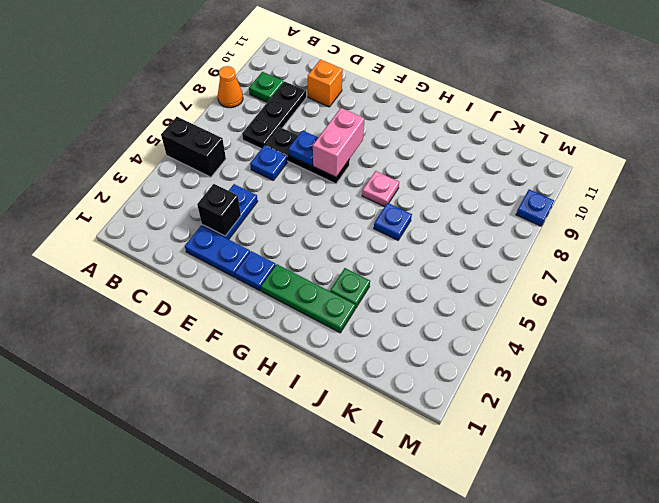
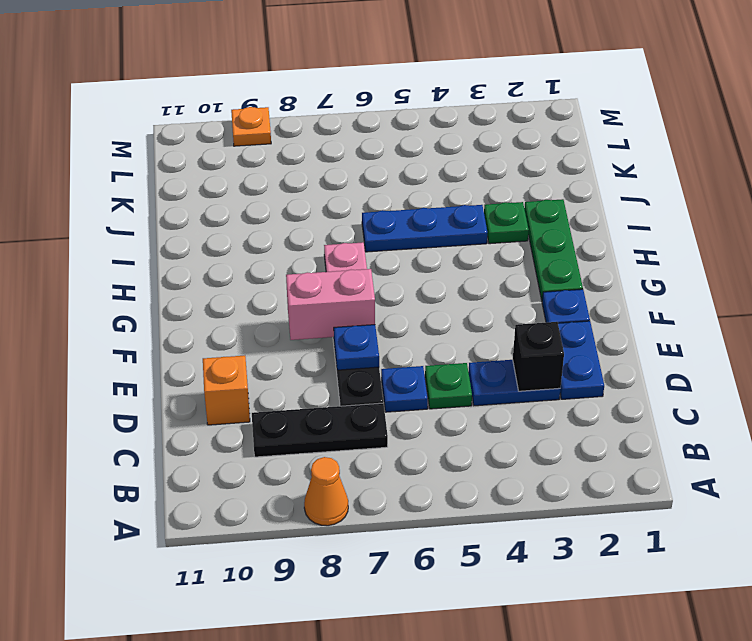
black 1x2 brick [161,117,226,177] -> none
green 1x1 plate [249,72,284,102] -> green 1x1 plate moved to [425,363,472,409]
blue 1x1 plate [374,203,412,240] -> blue 1x3 plate [362,205,487,252]
blue 1x1 plate [516,189,554,226] -> orange 1x1 plate [231,107,271,146]

